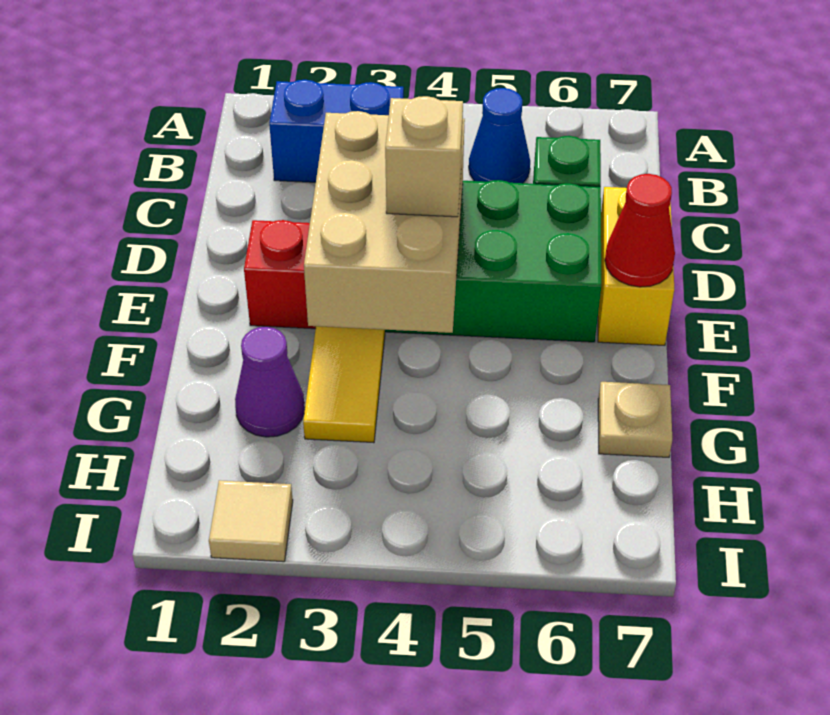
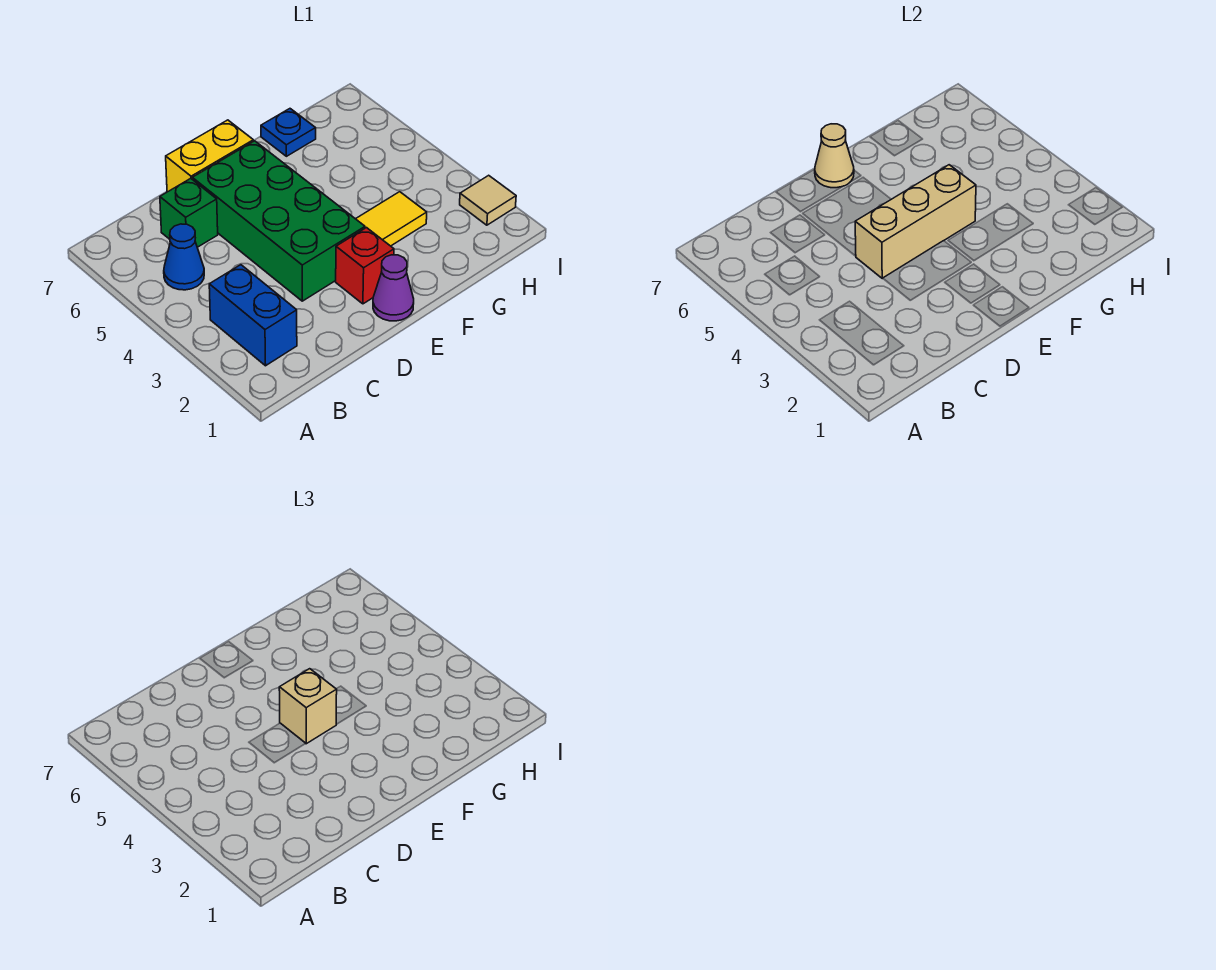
tan 2x3 brick [304,111,465,333] -> tan 1x3 brick [855,165,976,278]
red 1x1 cone [605,174,675,287] -> tan 1x1 cone [815,124,854,188]
purple 1x1 cone [235,327,305,437] -> purple 1x1 cone moved to [373,255,414,321]
tan 1x1 plate [598,382,672,457] -> blue 1x1 plate [261,109,316,156]

